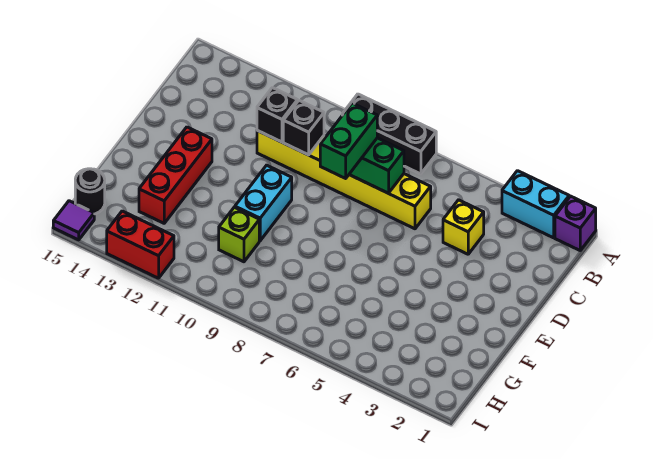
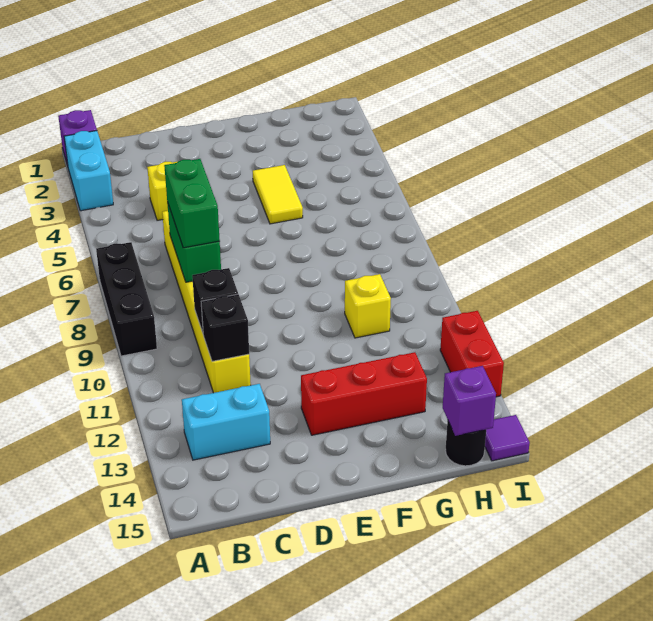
green 1x2 brick [320,103,377,178] -> green 1x2 brick turned to [164,159,220,248]
cyan 1x2 brick [235,165,292,241] -> cyan 1x2 brick moved to [182,384,270,460]
none -> yellow 1x2 tile [253,165,303,224]
lime 1x1 brick [219,207,259,262] -> yellow 1x1 brick [345,274,391,338]
none -> purple 1x1 brick [443,366,496,436]

